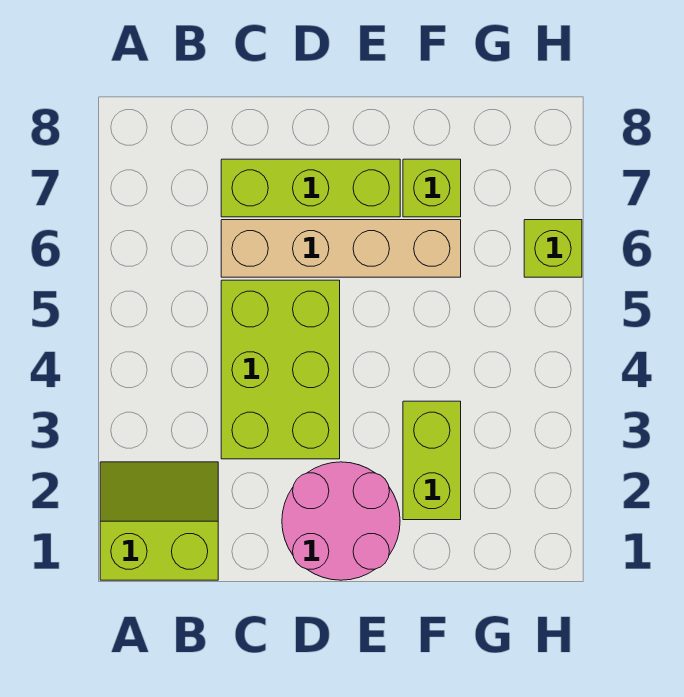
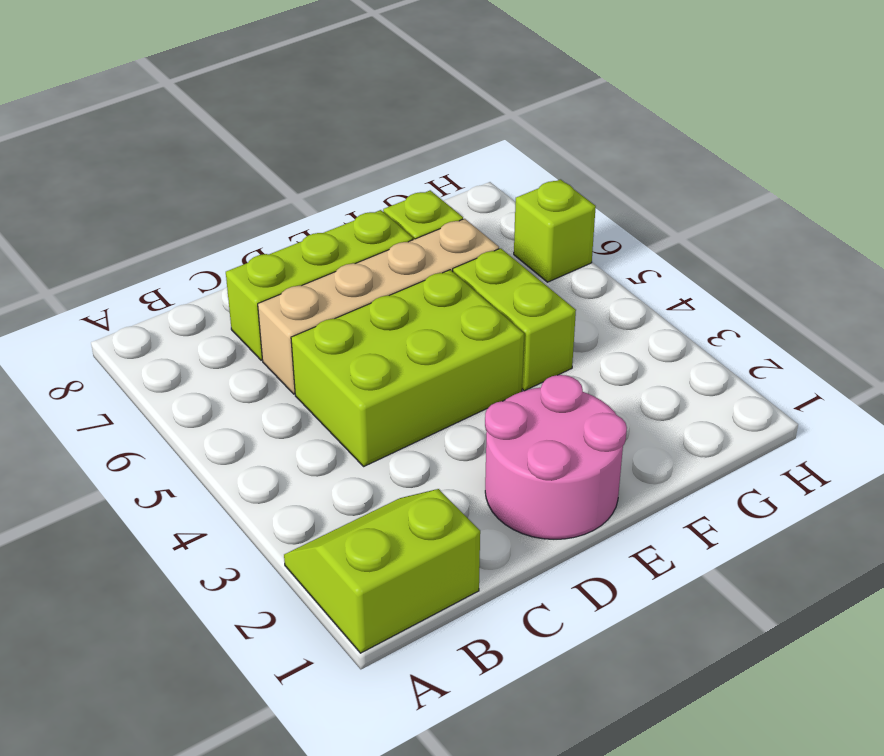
lime 2x3 brick [221,280,340,459] -> lime 2x3 brick turned to [291,270,524,466]
lime 1x2 brick [403,401,461,520] -> lime 1x2 brick moved to [453,248,576,391]

